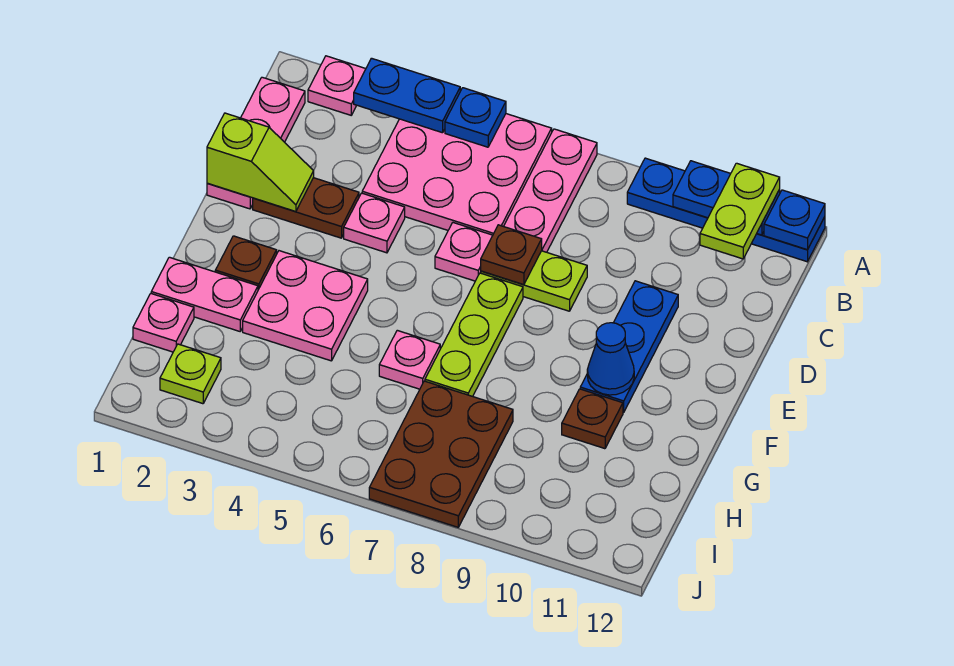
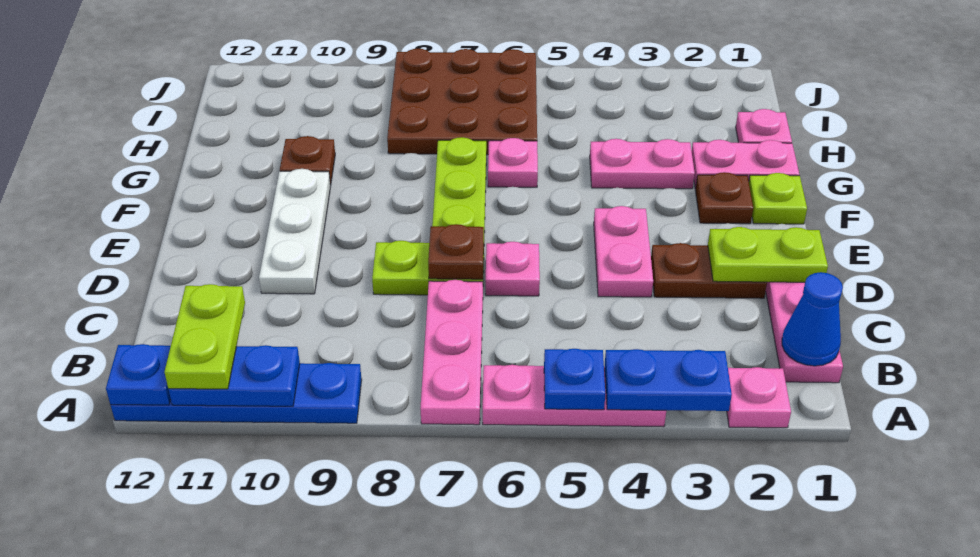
pink 3x3 plate [362,114,552,235] -> pink 1x3 plate [483,365,666,427]
lime 1x2 slope [207,113,314,211] -> lime 1x2 plate [708,227,828,282]
pink 1x1 plate [344,193,405,253] -> pink 1x2 plate [594,206,653,297]
blue 1x3 plate [580,281,678,413] -> white 1x3 plate [259,169,330,294]
pink 2x2 plate [243,251,368,361] -> pink 1x2 plate [590,139,695,189]
blue 1x1 cone [587,323,634,395] -> blue 1x1 cone moved to [782,272,843,366]
brown 2x3 plate [369,381,513,527] -> brown 3x3 plate [387,49,537,155]
lime 1x1 plate [160,344,221,404] -> lime 1x1 plate moved to [749,173,807,224]

